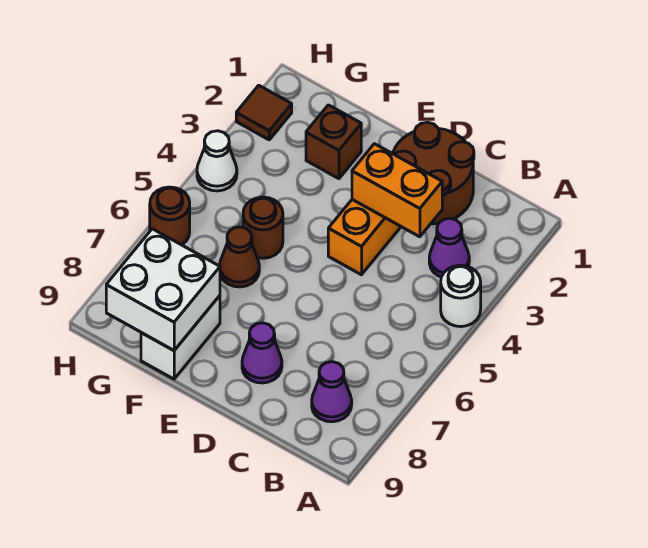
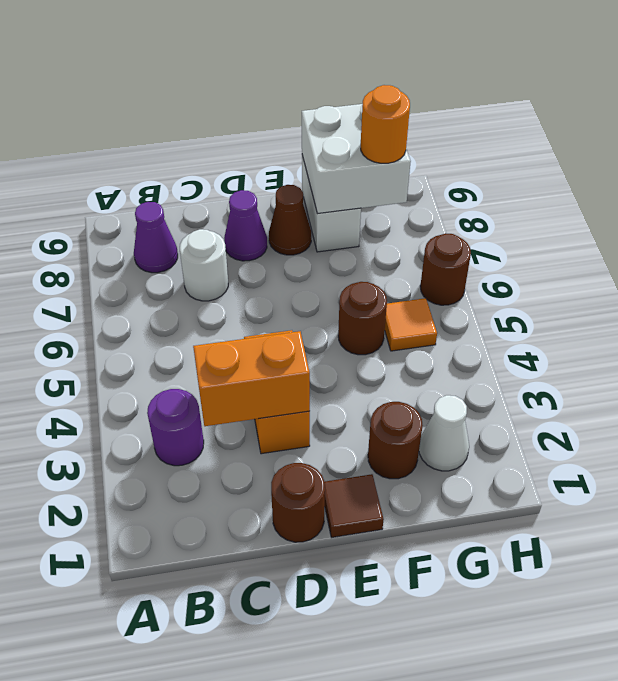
white 1x1 round brick [441,265,481,327] -> white 1x1 round brick moved to [180,229,228,301]
purple 1x1 cone [429,218,469,277] -> purple 1x1 round brick [147,389,204,466]
brown 2x2 round brick [393,122,474,224] -> brown 1x1 round brick [271,463,325,542]
brown 1x1 brick [306,105,361,179] -> brown 1x1 round brick [368,402,423,479]
brown 1x1 cone [220,227,259,287] -> brown 1x1 cone moved to [269,185,311,255]
none -> orange 1x1 tile [385,298,437,351]
none -> orange 1x1 round brick [361,85,410,163]
brown 1x1 tile [236,85,292,140] -> brown 1x1 tile moved to [325,474,384,537]
white 1x1 cone [197,131,237,191] -> white 1x1 cone moved to [419,395,469,471]

